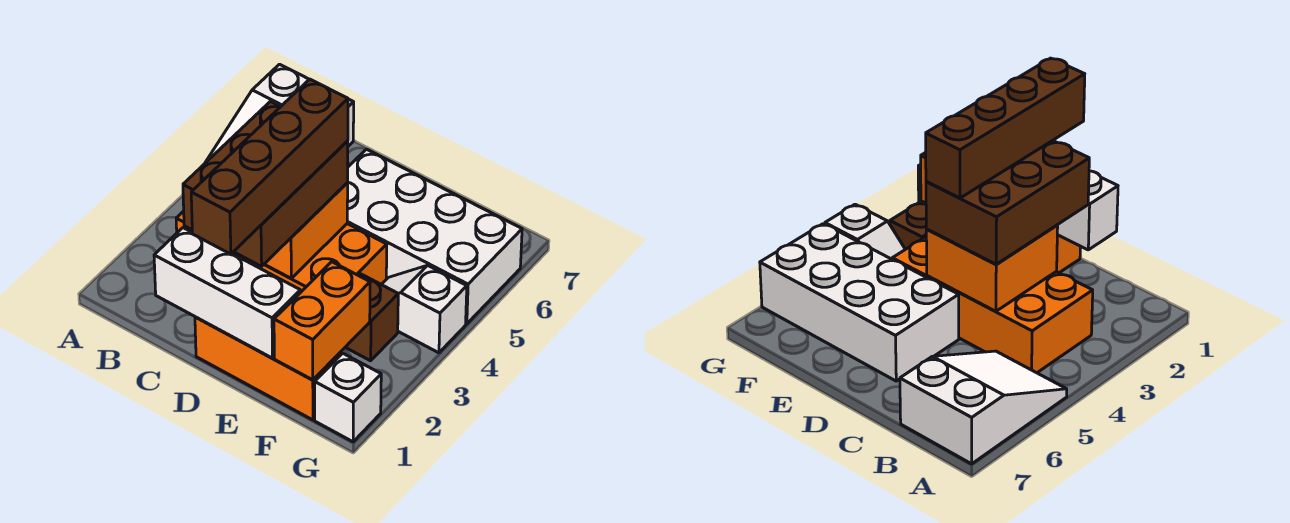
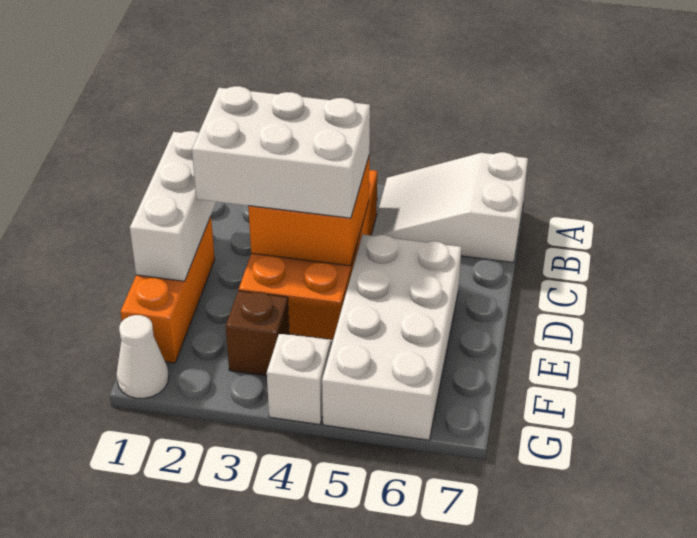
brown 2x3 brick [183,101,348,266] -> white 2x3 brick [192,86,370,218]
brown 1x4 brick [191,79,348,254] -> none
orange 1x2 brick [274,262,370,380] -> none
white 1x1 brick [315,353,381,442] -> white 1x1 cone [116,315,169,398]

